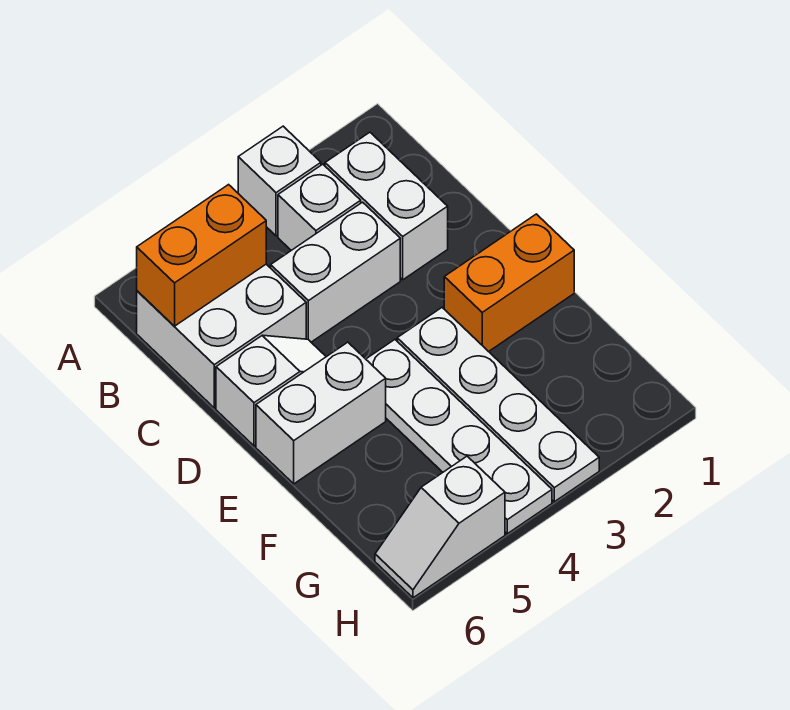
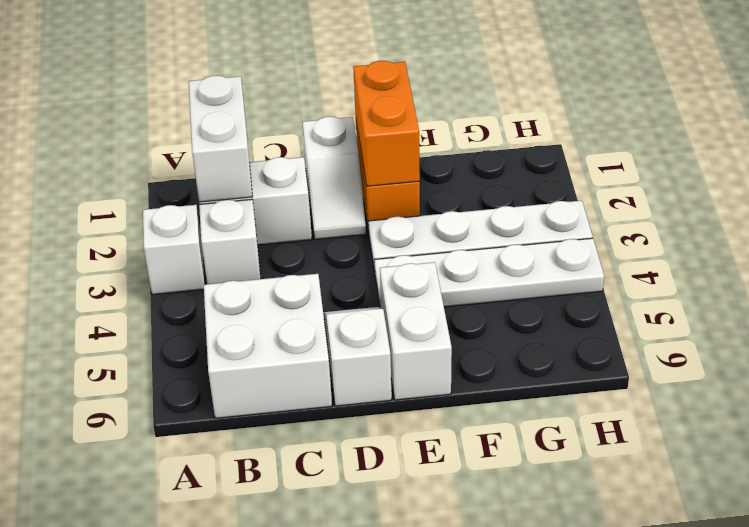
orange 1x2 brick [137,185,266,326] -> orange 1x2 brick moved to [353,61,420,186]
white 1x2 brick [271,202,400,342] -> white 1x2 brick moved to [189,76,252,202]
white 1x2 slope [375,456,505,598] -> white 1x2 slope moved to [302,117,366,239]

